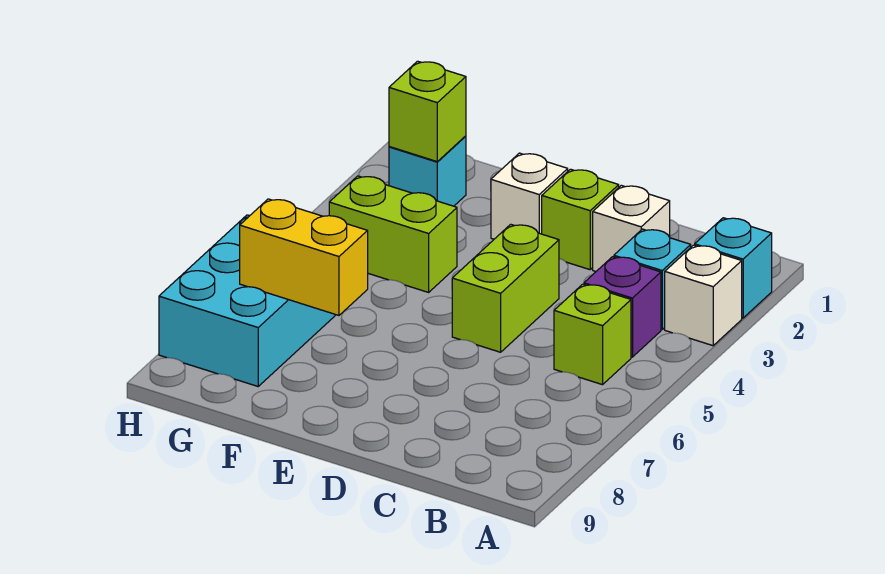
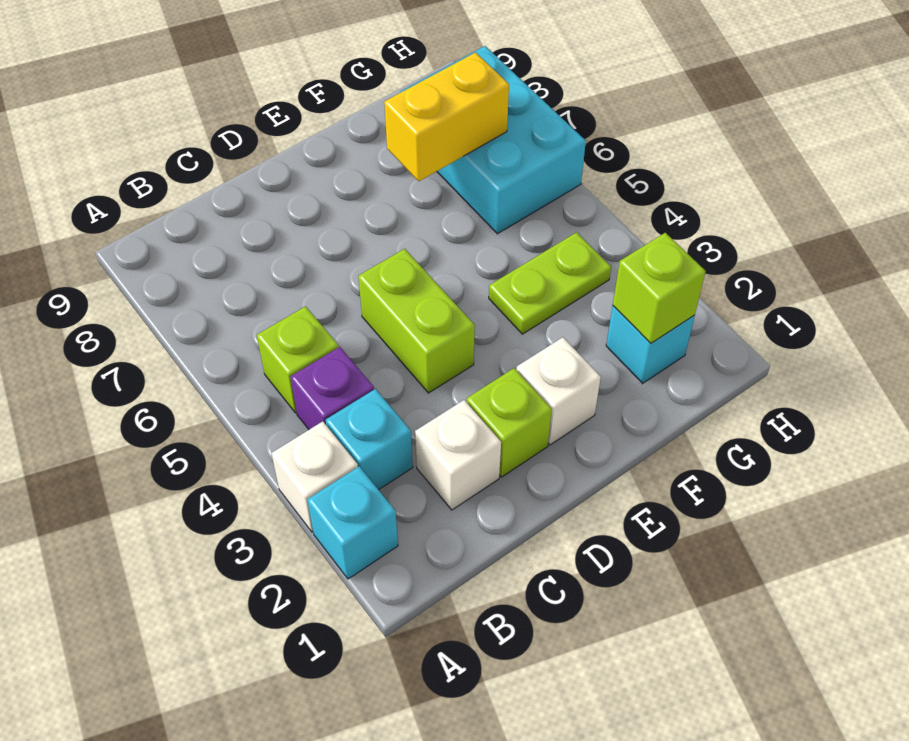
lime 1x2 brick [329,176,457,292] -> lime 1x2 plate [489,232,611,334]

